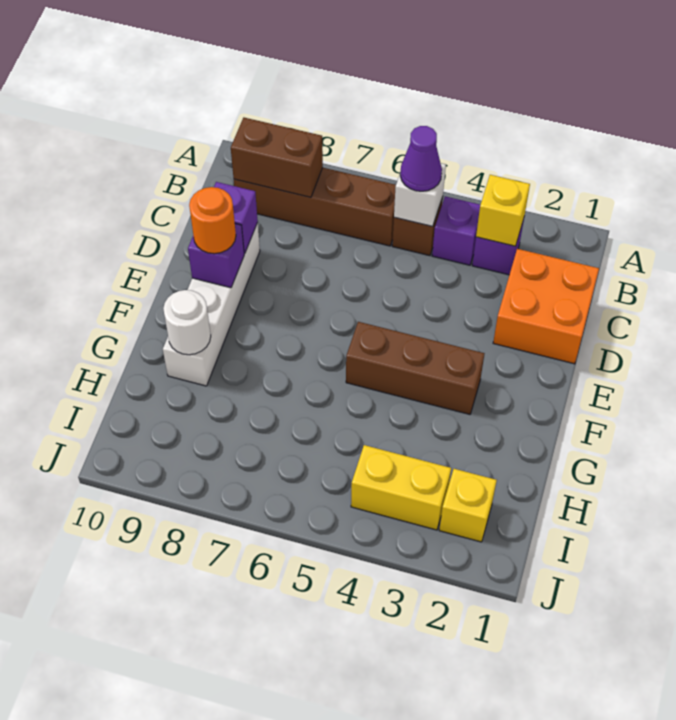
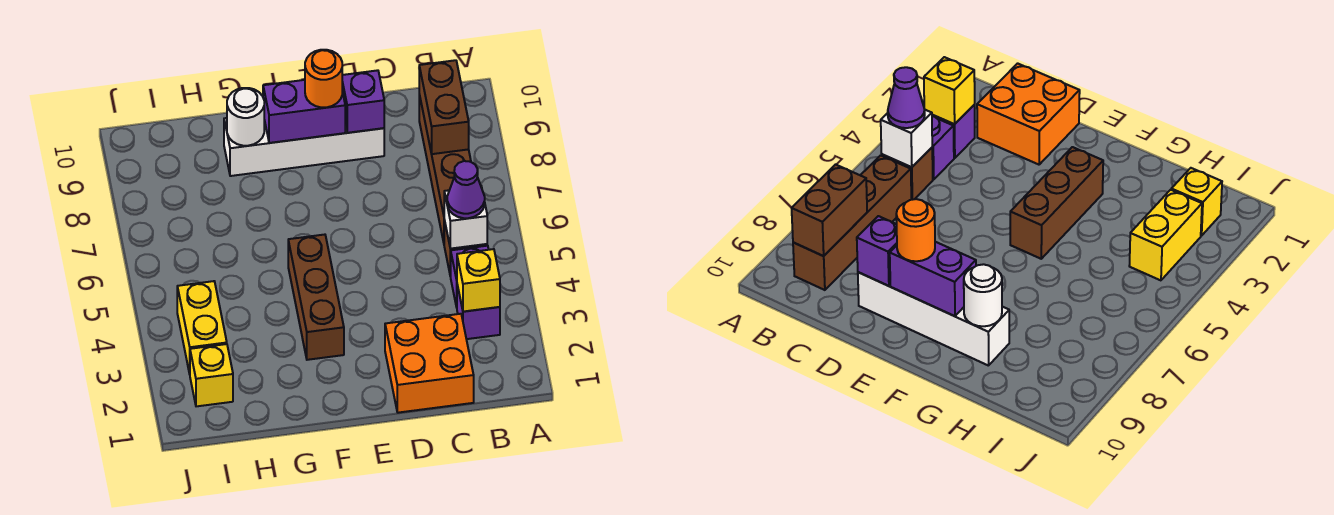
purple 1x1 brick [188,224,244,288] -> purple 1x2 brick [263,80,345,143]

